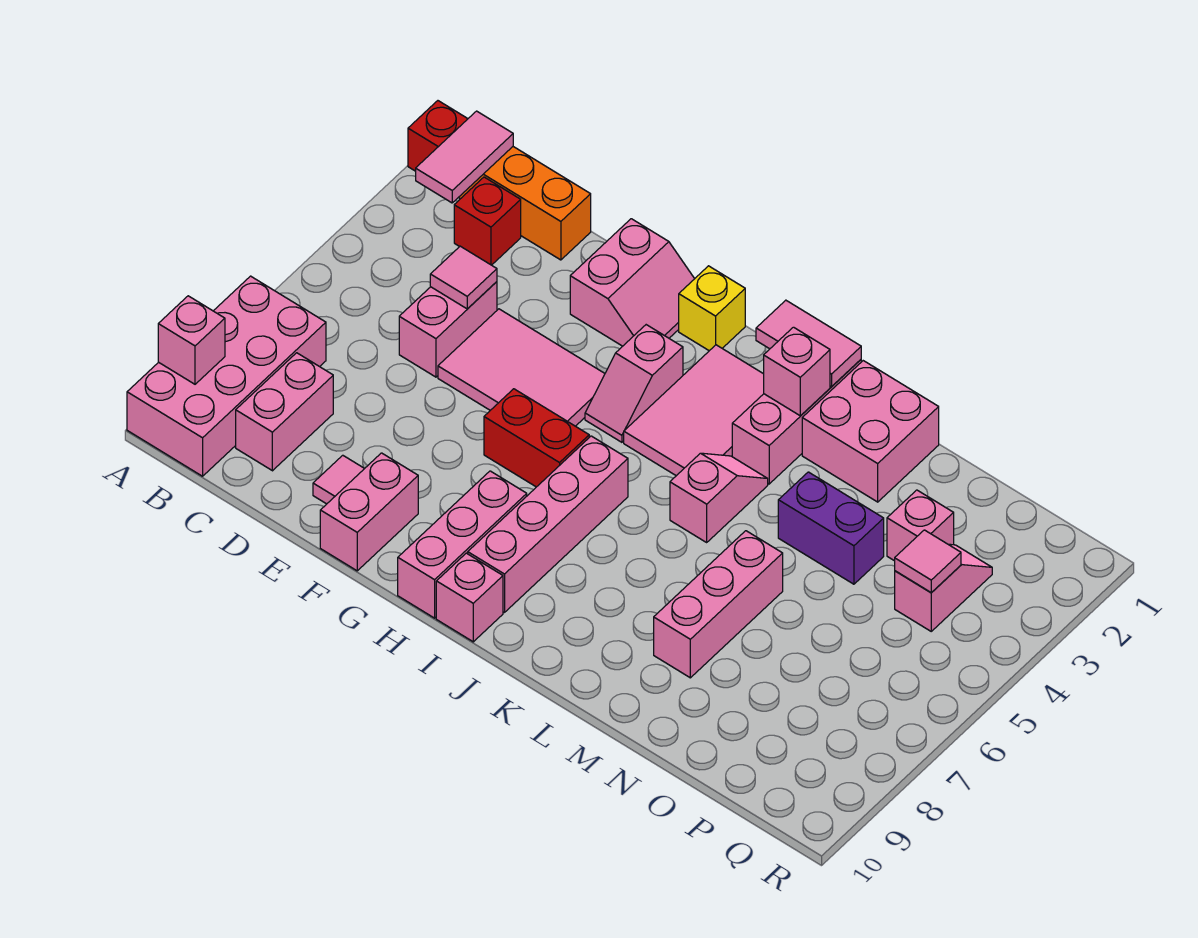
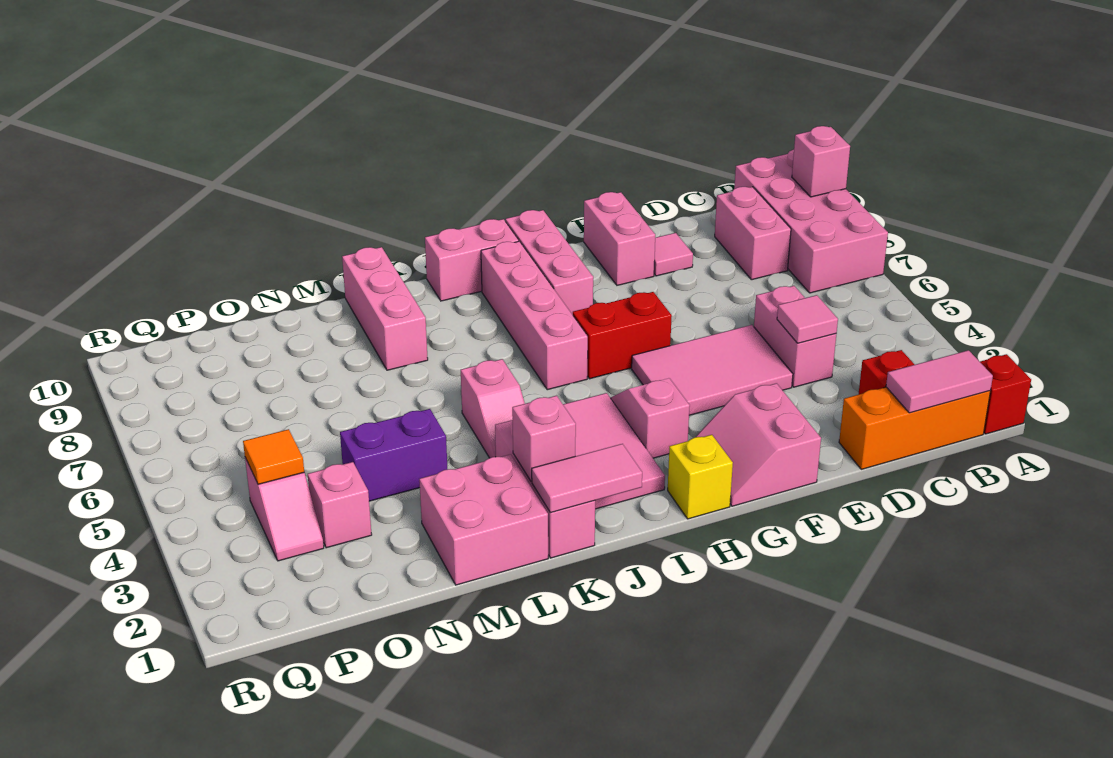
pink 1x2 tile [416,111,513,203] -> pink 1x2 tile turned to [886,350,993,413]
pink 1x1 brick [436,553,503,642] -> pink 1x2 brick [425,219,519,301]
pink 1x3 brick [654,531,783,678] -> pink 1x3 brick moved to [342,247,428,370]
pink 1x1 tile [895,530,961,593] -> orange 1x1 tile [243,429,304,484]

